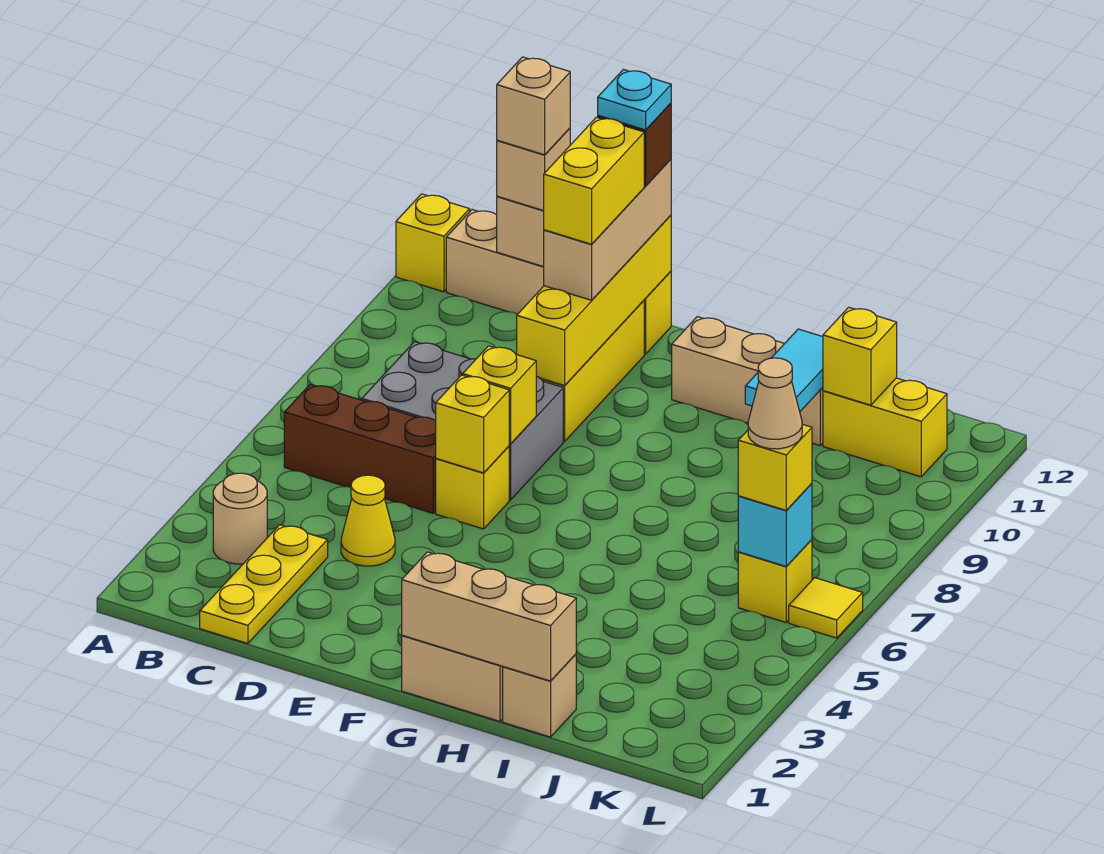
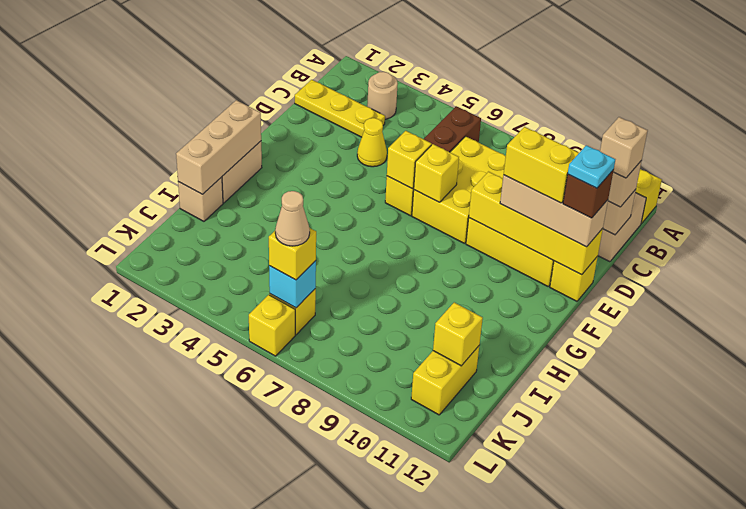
grey 2x3 brick [362,342,563,500] -> yellow 2x3 brick [412,136,506,244]
tan 1x3 brick [672,317,823,445] -> none
cyan 1x2 tile [745,329,823,411] -> none
yellow 1x1 tile [789,578,863,638] -> yellow 1x1 brick [249,295,295,356]

